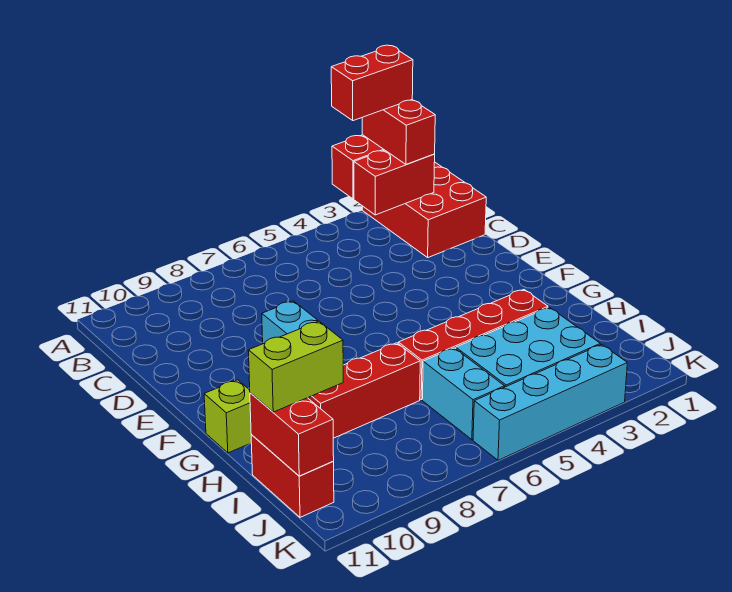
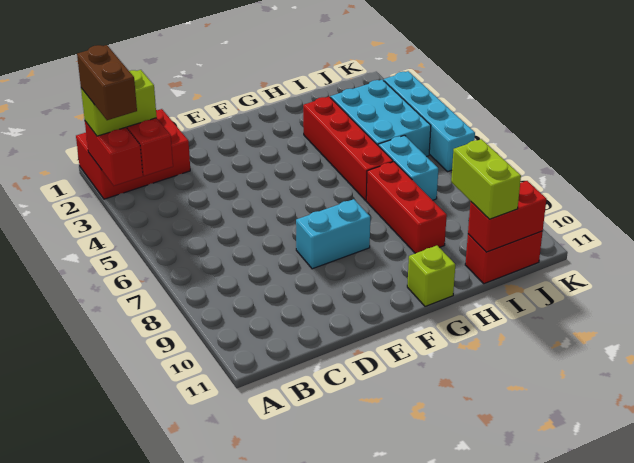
red 1x2 brick [362,100,435,165] -> lime 1x2 brick [81,70,157,136]
red 1x2 brick [331,45,413,121] -> brown 1x2 brick [77,45,137,120]
cyan 1x2 brick [423,348,505,440] -> cyan 1x2 brick turned to [378,135,438,200]

